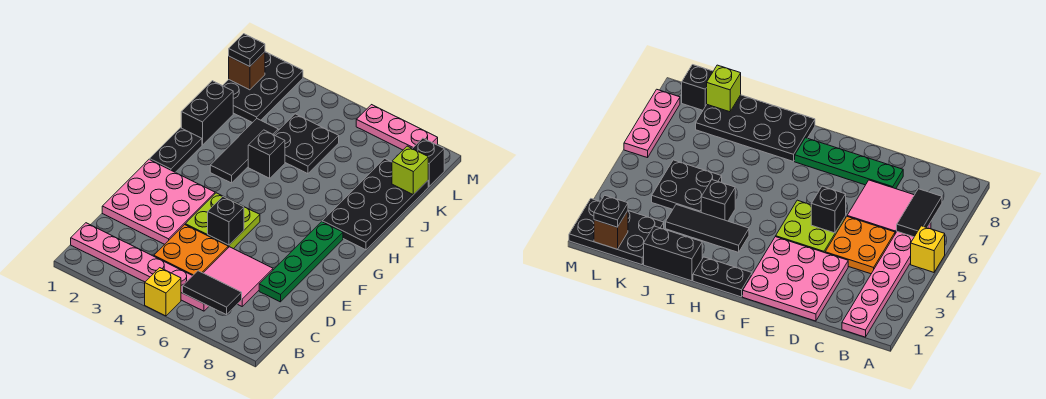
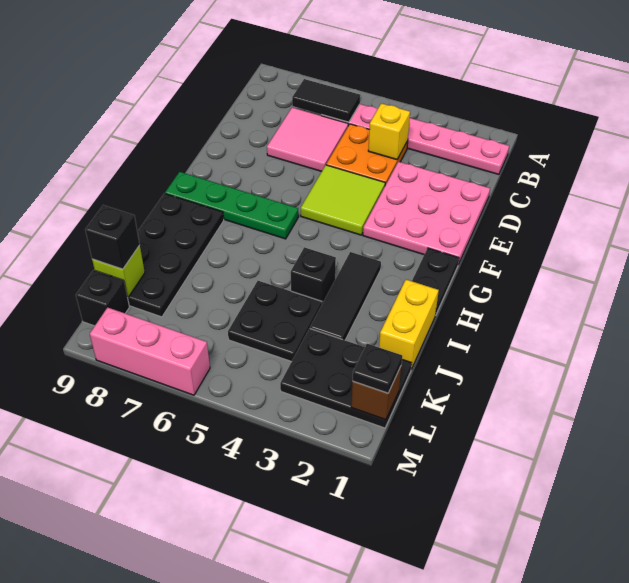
yellow 1x1 brick [145,268,181,316] -> yellow 1x1 brick moved to [368,103,410,160]
green 1x4 plate [259,222,343,302] -> green 1x4 plate turned to [165,172,299,239]
lime 2x2 plate [185,193,260,249] -> lime 2x2 tile [301,165,385,235]
black 1x1 brick [208,197,244,245] -> black 1x1 brick moved to [85,205,140,269]
black 1x2 brick [181,81,233,145] -> yellow 1x2 brick [379,280,439,369]
black 2x3 plate [223,52,303,123] -> black 2x3 plate turned to [280,329,412,428]
pink 1x3 plate [356,105,438,150] -> pink 1x3 brick [90,308,210,395]

